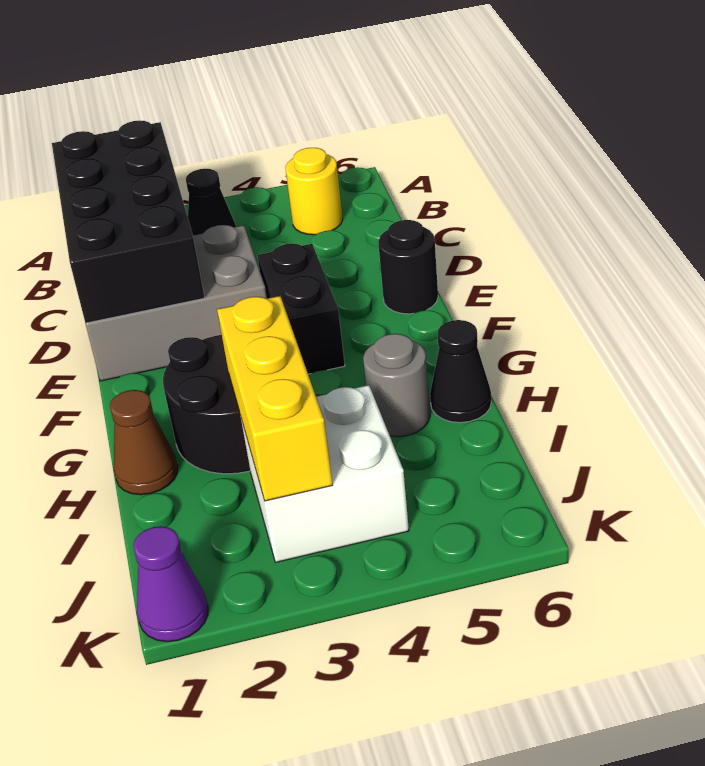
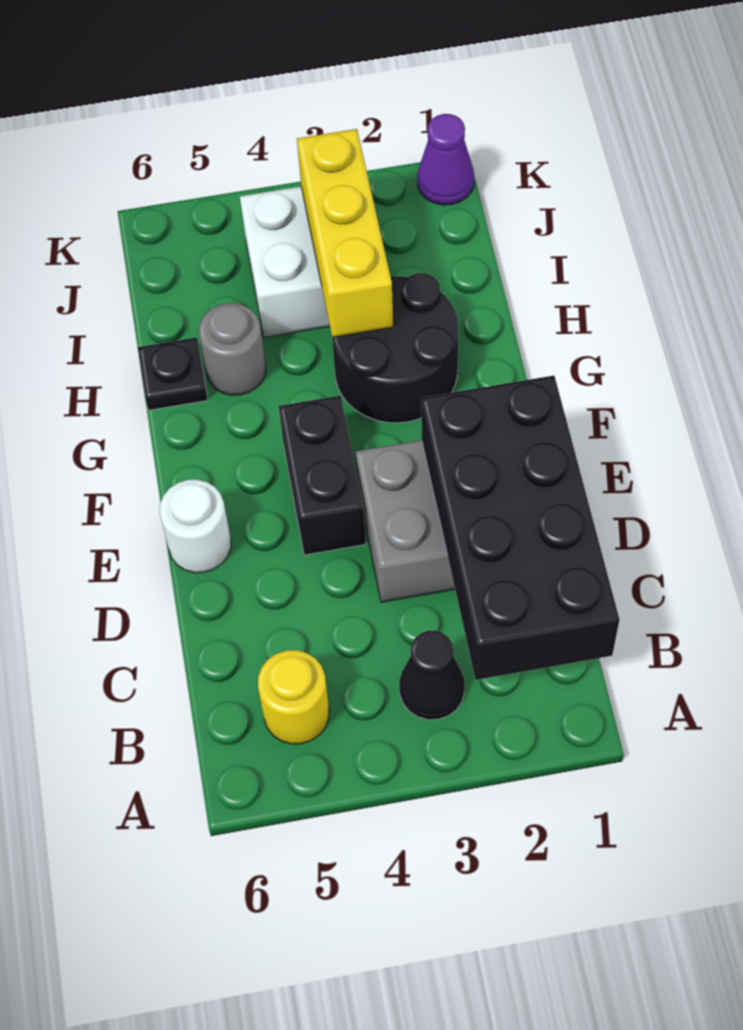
black 1x1 round brick [378,220,438,314] -> white 1x1 round brick [160,480,231,573]
brown 1x1 cone [110,390,178,495] -> none
black 1x1 cone [430,320,491,423] -> black 1x1 plate [138,337,208,410]

